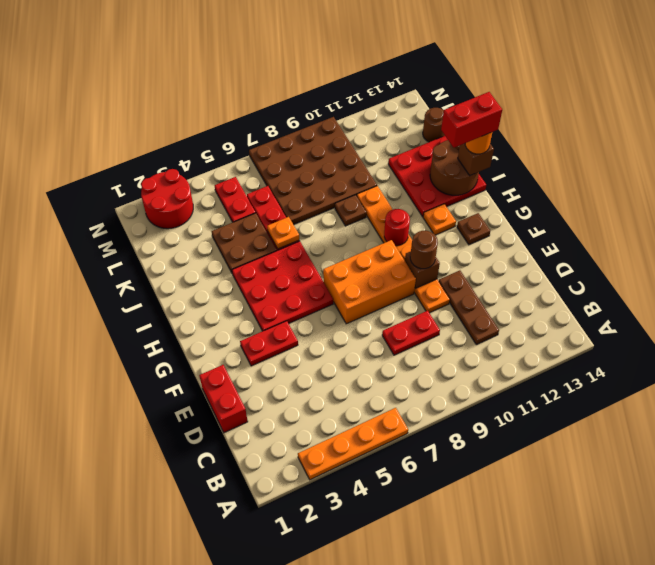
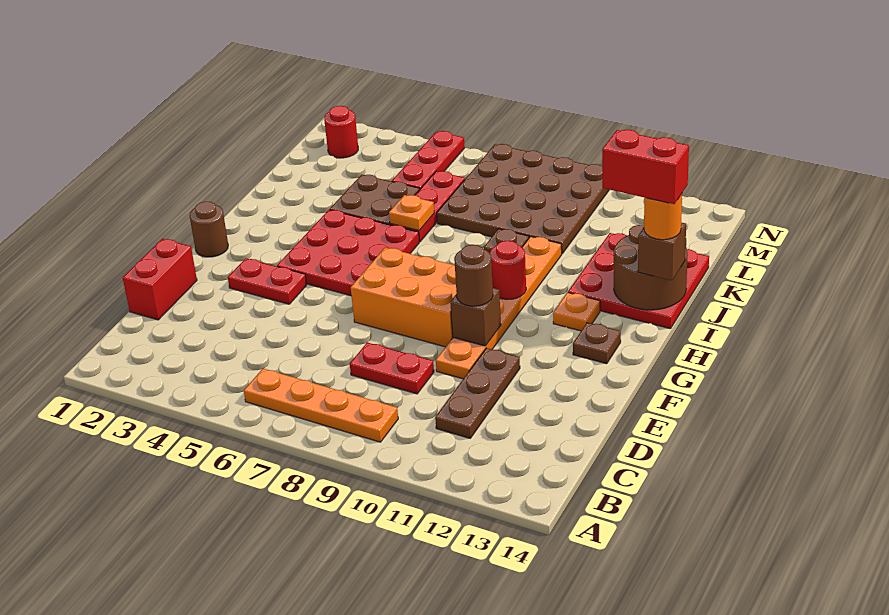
orange 1x4 plate [298,408,408,480] -> orange 1x4 plate moved to [244,369,398,442]
red 1x2 plate [215,177,256,222] -> red 1x3 plate [392,131,465,189]
brown 1x1 round brick [423,108,445,142] -> brown 1x1 round brick moved to [190,202,228,257]
red 2x2 round brick [141,169,193,229] -> red 1x1 round brick [324,106,358,158]

